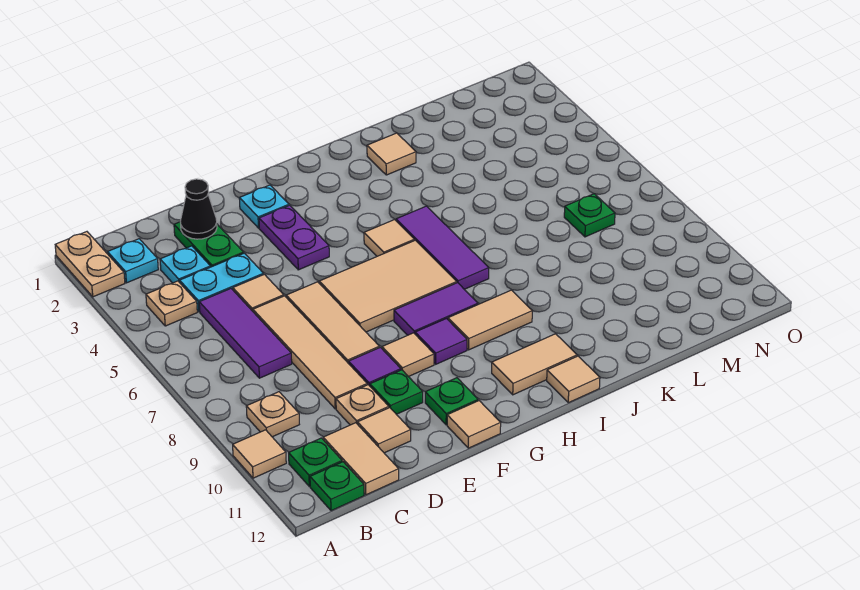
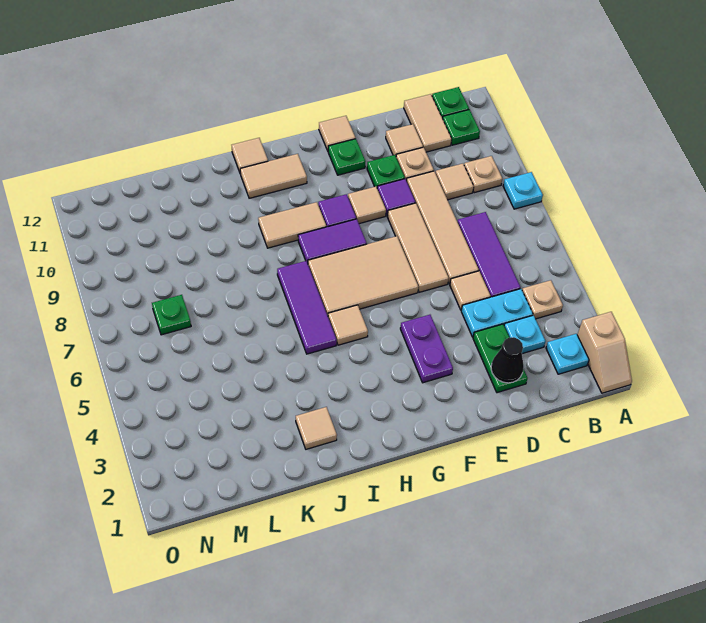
tan 1x2 plate [55,232,125,297] -> tan 1x2 slope [578,312,632,393]
tan 1x1 tile [233,430,286,478] -> tan 1x1 tile moved to [436,164,474,200]
cyan 1x1 plate [239,185,289,228] -> cyan 1x1 plate moved to [503,172,543,209]

